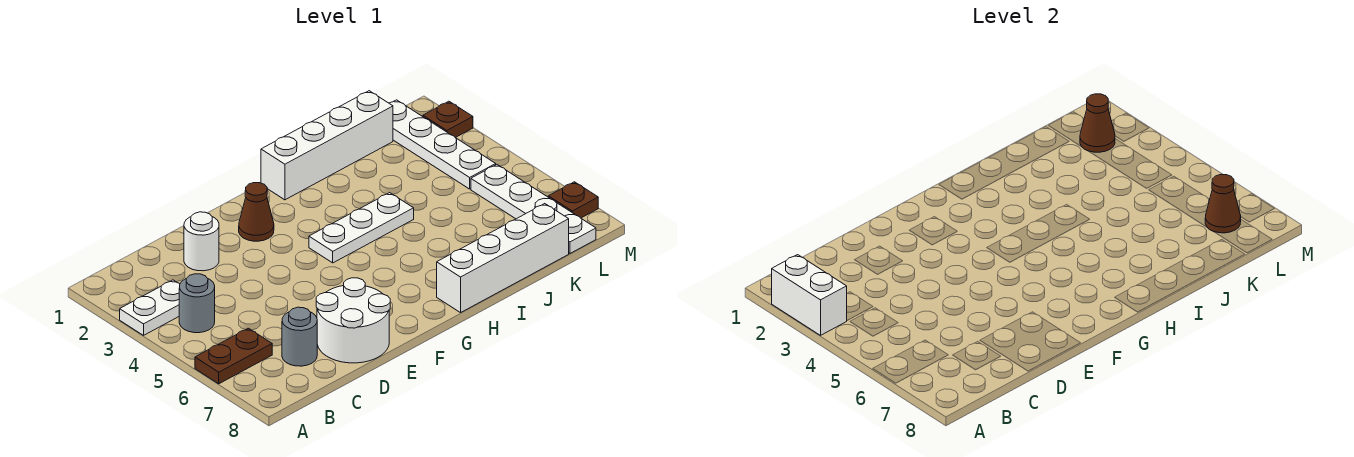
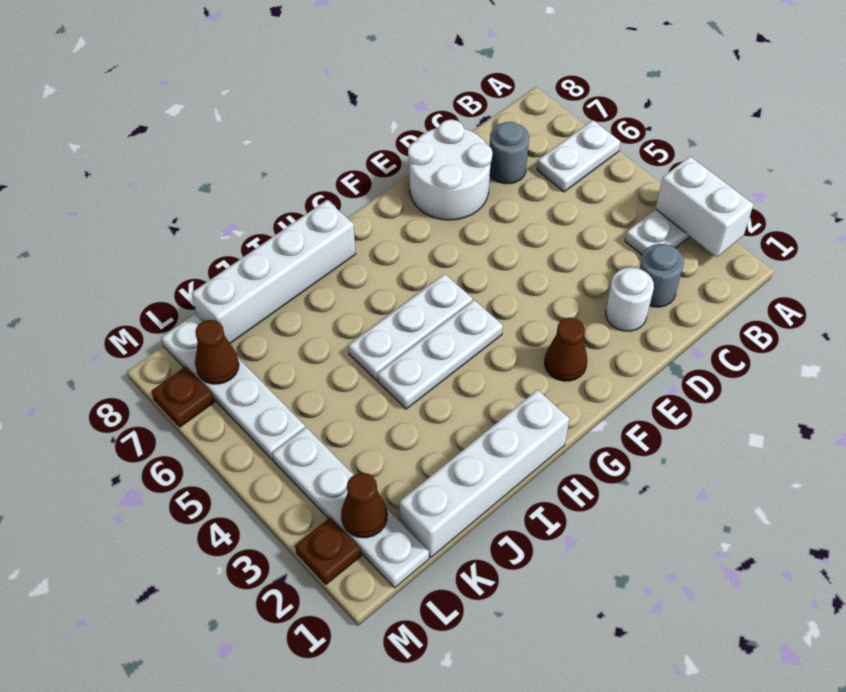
brown 1x2 plate [195,328,272,384] -> white 1x2 plate [537,120,620,192]
grey 1x1 round brick [179,274,215,333] -> grey 1x1 round brick moved to [639,244,684,307]
none -> white 1x3 plate [348,274,473,380]

